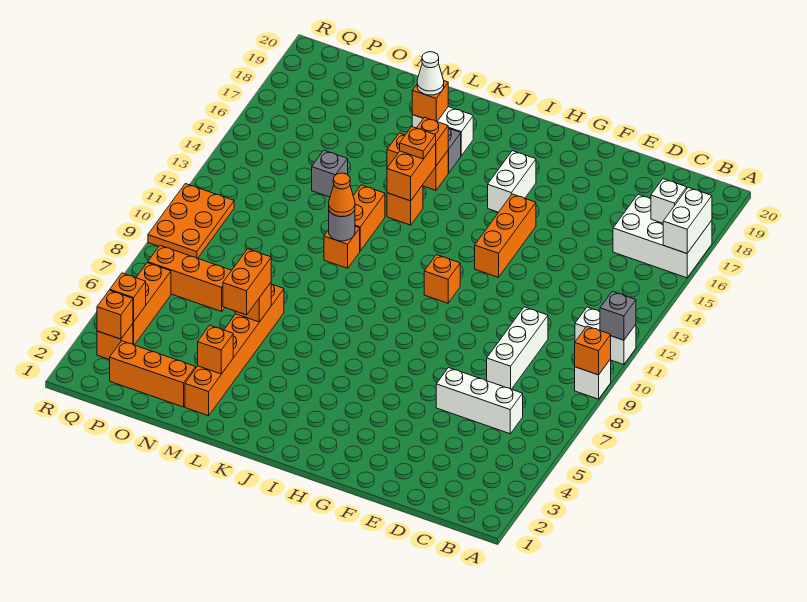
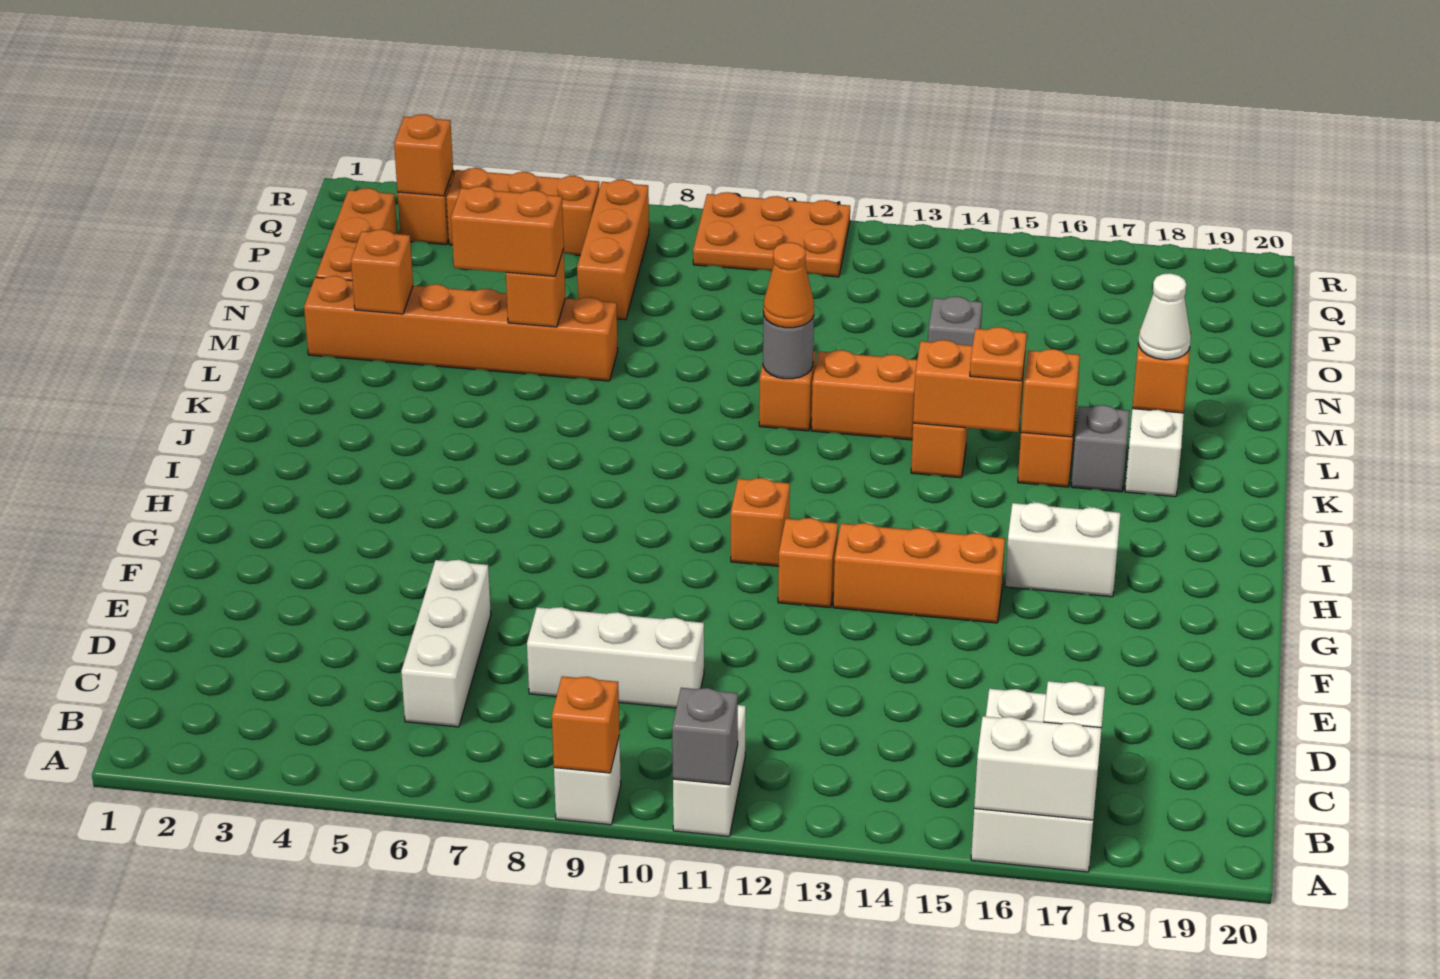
orange 1x1 brick [110,273,146,322] -> orange 1x1 brick moved to [778,518,838,608]

